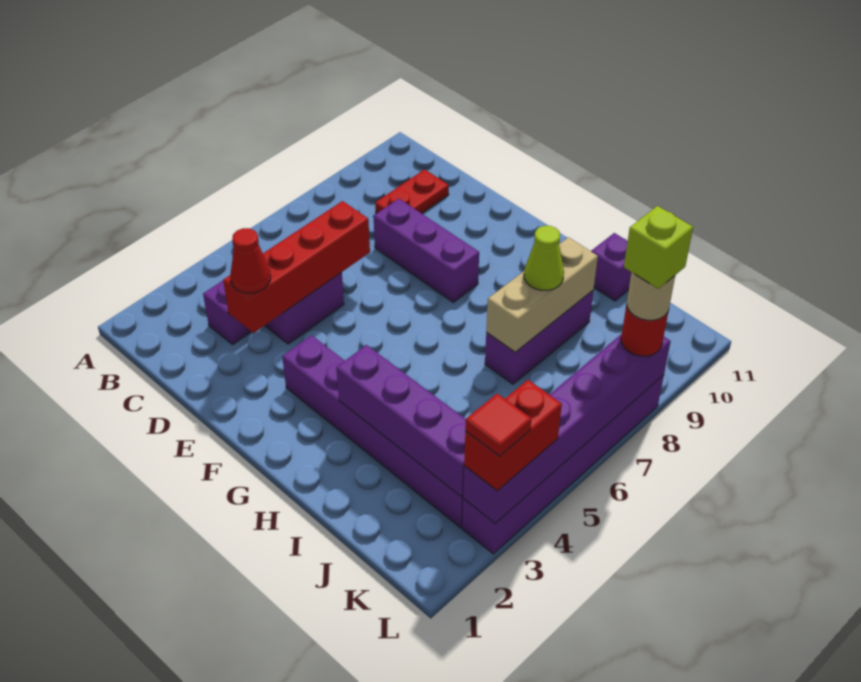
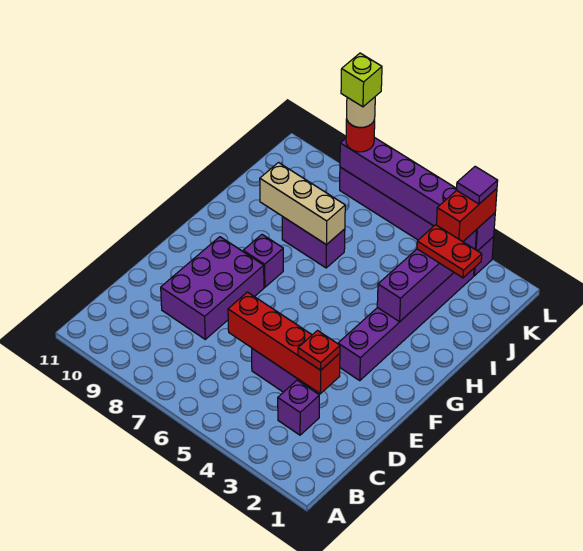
red 1x2 plate [375,169,449,213] -> red 1x2 plate moved to [417,225,482,278]
red 1x1 cone [230,228,271,293] -> red 1x1 plate [298,331,340,370]
purple 1x3 brick [374,199,479,302] -> purple 2x3 brick [161,237,264,339]
purple 1x3 brick [485,291,593,384] -> purple 1x2 brick [282,217,345,268]
lime 1x1 cone [524,226,564,290] -> none
purple 1x1 brick [591,233,631,301] -> purple 1x1 brick moved to [243,235,283,287]
red 1x2 brick [464,380,562,491] -> red 1x2 brick turned to [436,189,497,242]
red 1x1 tile [465,394,531,456] -> purple 1x1 tile [456,166,498,204]

